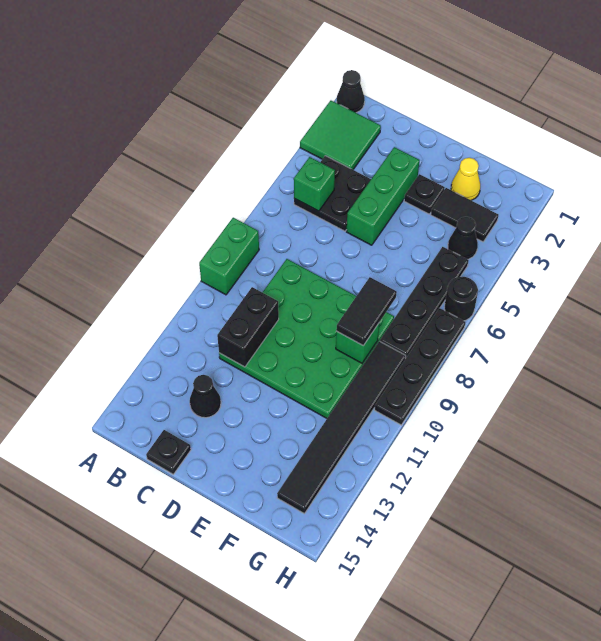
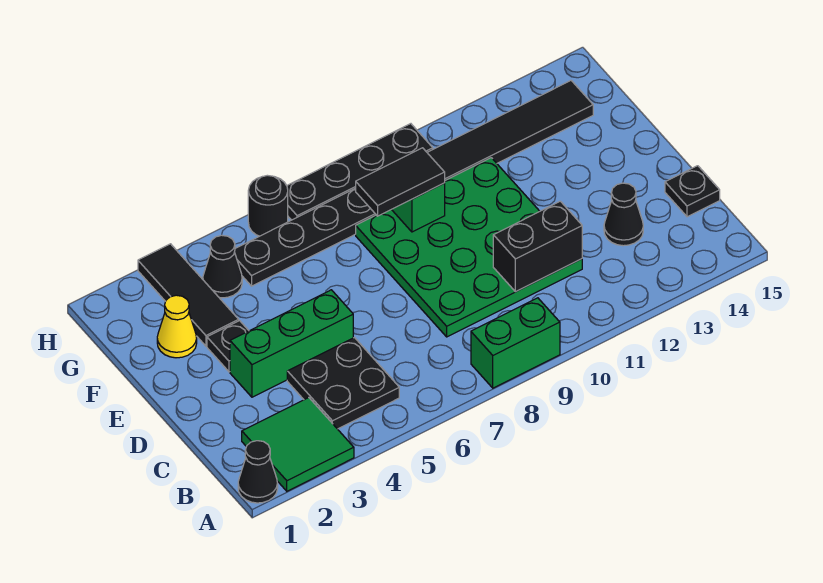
green 1x1 brick [294,157,335,211] -> none
black 1x2 tile [431,188,498,242] -> black 1x3 tile [138,244,239,346]

